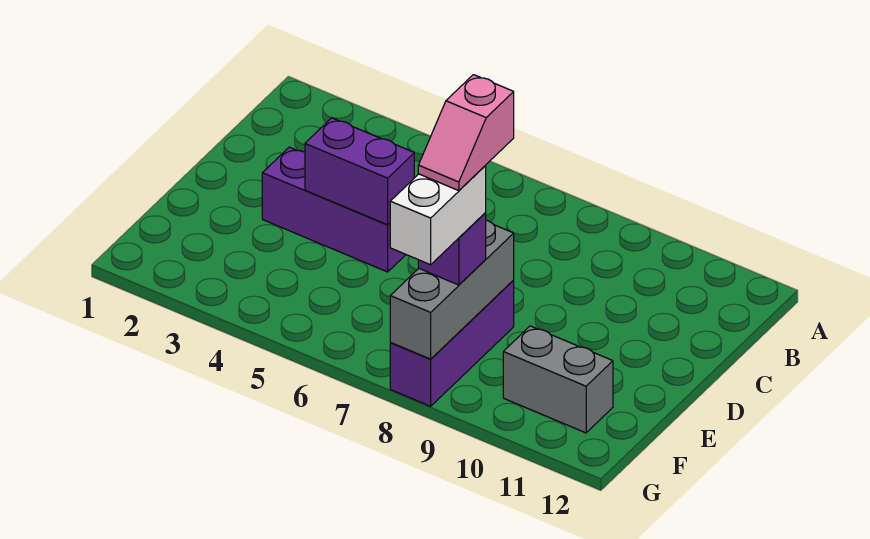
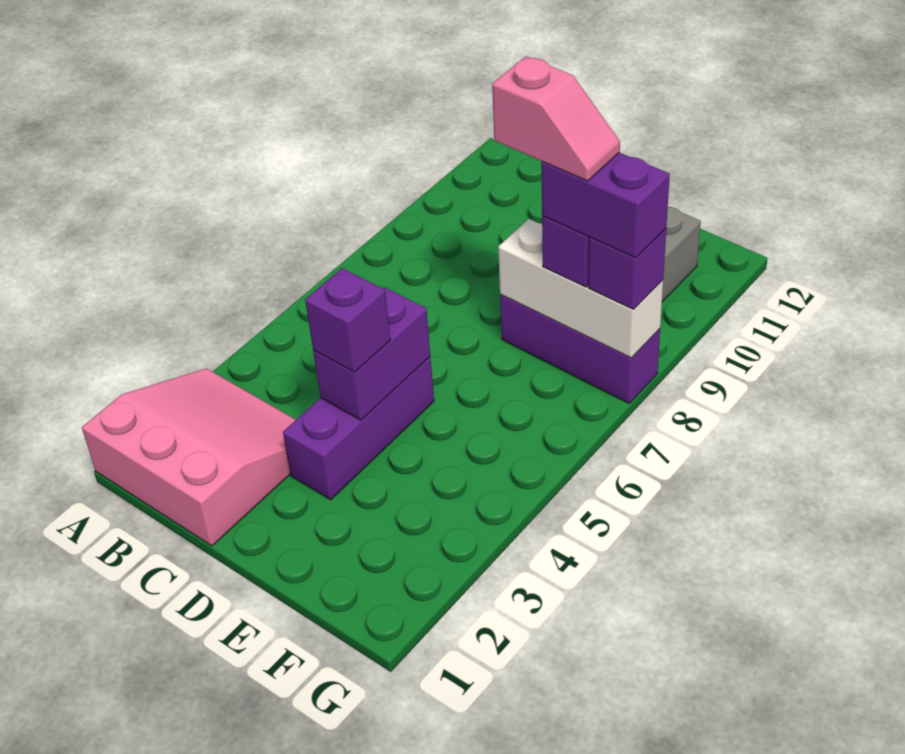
none -> pink 3x3 slope [82,368,296,546]
none -> purple 1x1 brick [305,268,390,372]
grey 1x3 brick [390,220,514,359] -> white 1x3 brick [498,219,663,358]
white 1x2 brick [390,166,486,265] -> purple 1x2 brick [541,152,670,258]
none -> purple 1x1 brick [589,229,666,309]

